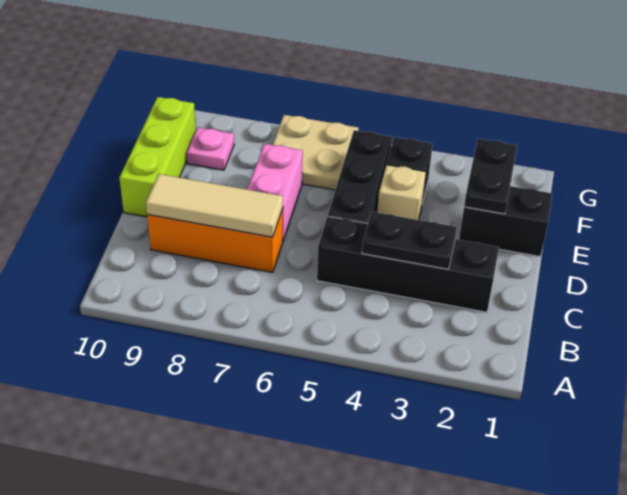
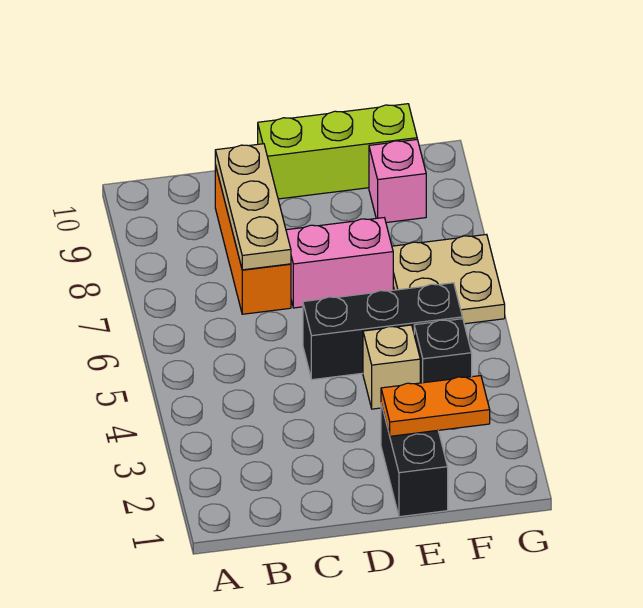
black 1x4 brick [317,216,499,312] -> none
black 1x2 plate [362,212,457,269] -> none
tan 1x3 tile [146,174,283,237] -> tan 1x3 plate [215,144,291,270]
black 1x2 plate [464,139,517,214] -> orange 1x2 plate [381,376,490,436]
pink 1x1 plate [187,128,234,170] -> pink 1x1 brick [369,139,426,223]

